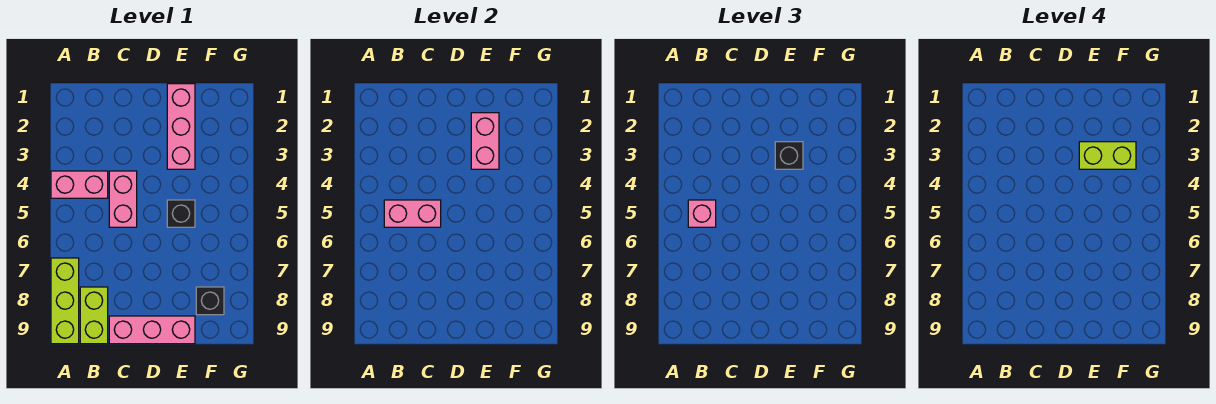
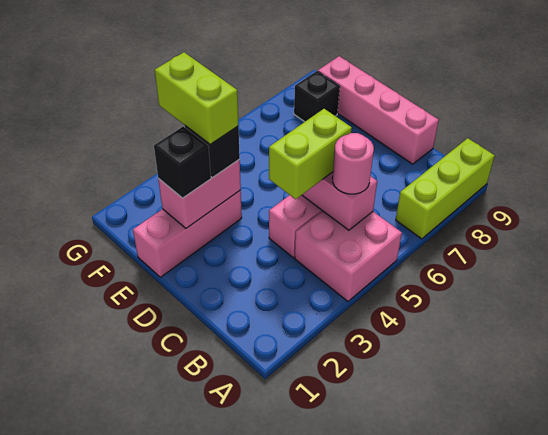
pink 1x2 brick [51,171,108,198] -> pink 2x2 brick [295,211,402,301]
pink 1x1 brick [688,200,716,227] -> pink 1x1 round brick [332,133,374,194]
lime 1x2 brick [80,287,108,344] -> lime 1x2 brick moved to [269,109,352,199]
pink 1x3 brick [109,316,195,344] -> pink 1x4 brick [318,56,439,164]
black 1x1 brick [167,200,195,227] -> black 1x1 brick moved to [154,127,211,198]

